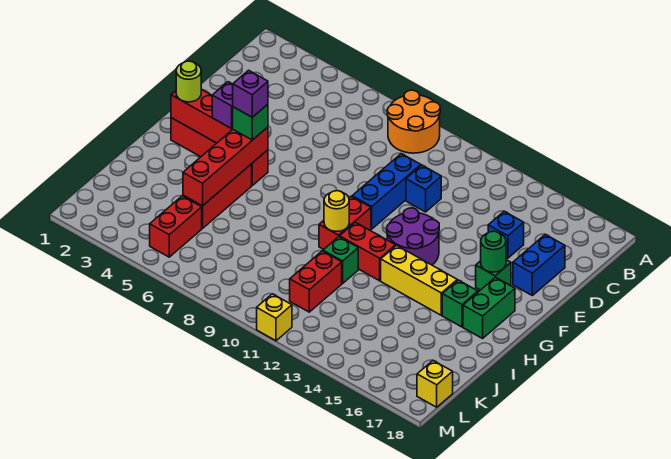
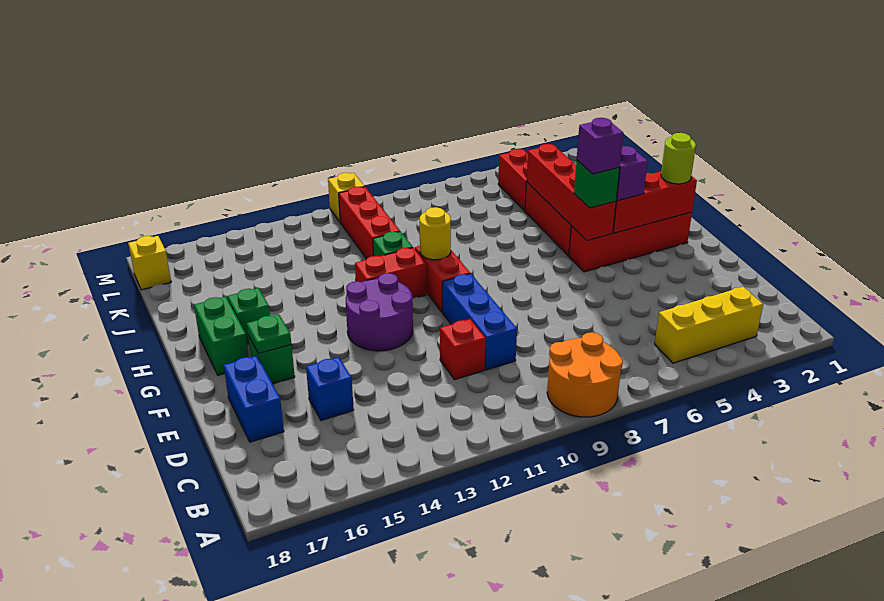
blue 1x1 brick [406,165,441,212] -> red 1x1 brick [440,319,485,380]
green 1x1 round brick [481,231,506,272] -> green 1x1 plate [247,315,291,354]
yellow 1x3 brick [381,246,457,315] -> yellow 1x3 brick moved to [655,287,763,363]
red 1x2 brick [290,251,342,312] -> red 1x3 brick [339,187,400,259]

